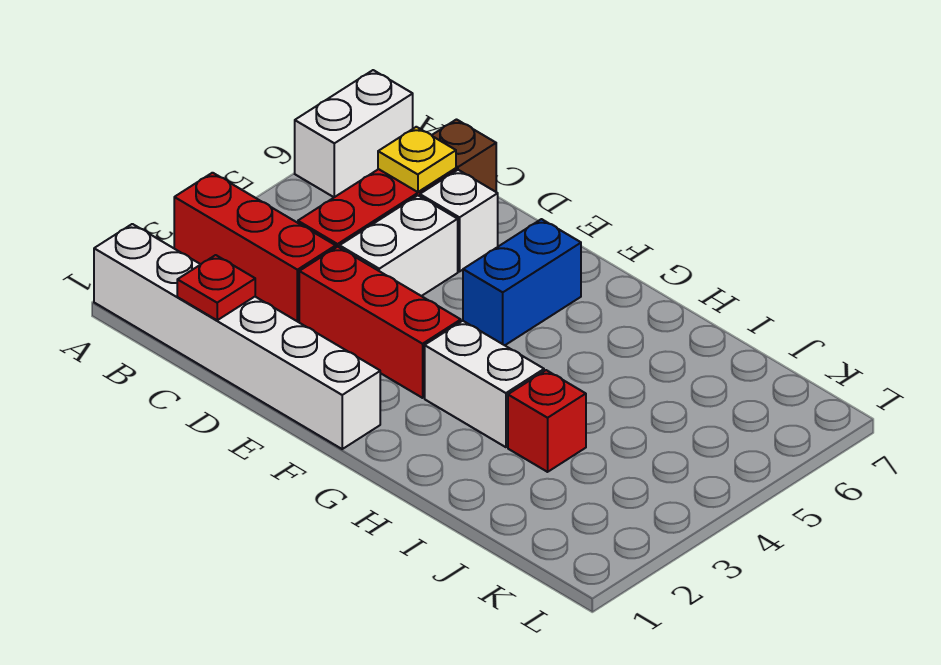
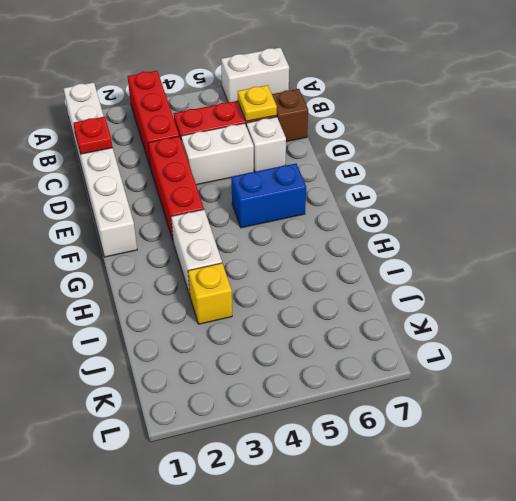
red 1x1 brick [508,370,586,472] -> yellow 1x1 brick [188,263,232,324]

